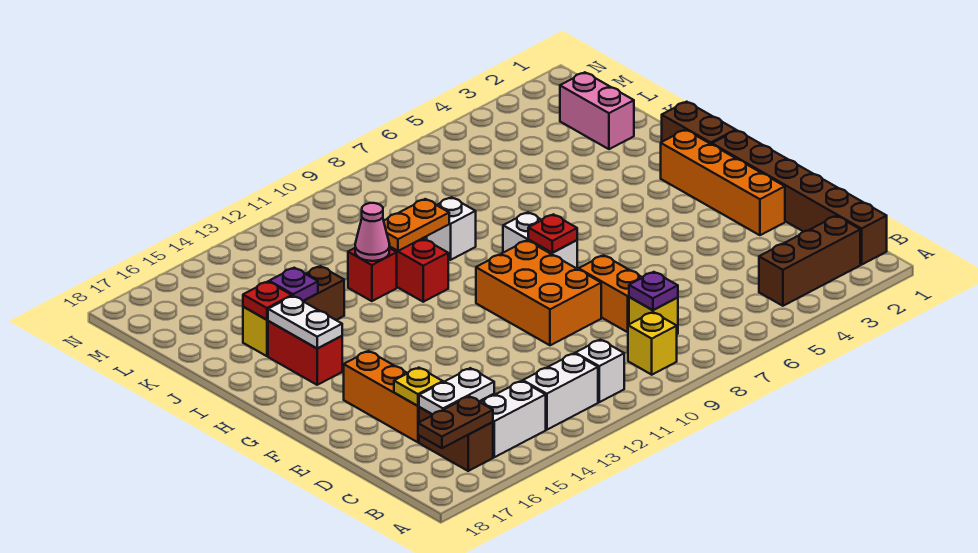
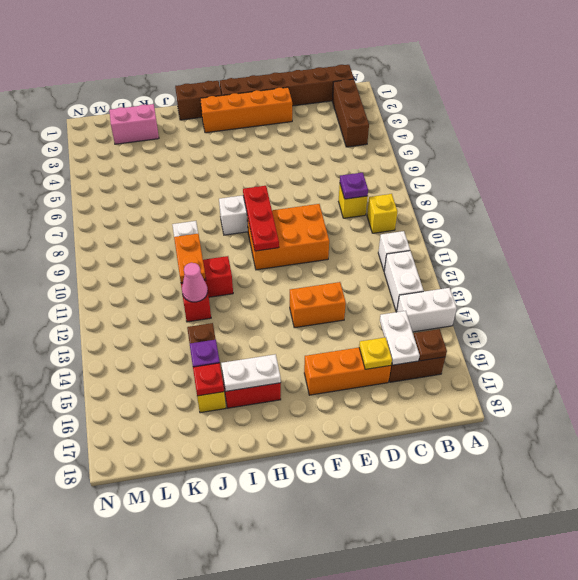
white 1x2 brick [481,381,546,457] -> white 1x2 brick turned to [397,288,457,332]
brown 1x2 plate [418,396,493,448] -> brown 1x1 plate [414,329,447,361]
orange 1x2 brick [579,255,642,332] -> orange 1x2 brick moved to [290,282,346,328]
red 1x1 plate [528,214,577,253] -> red 1x3 plate [243,186,279,251]

